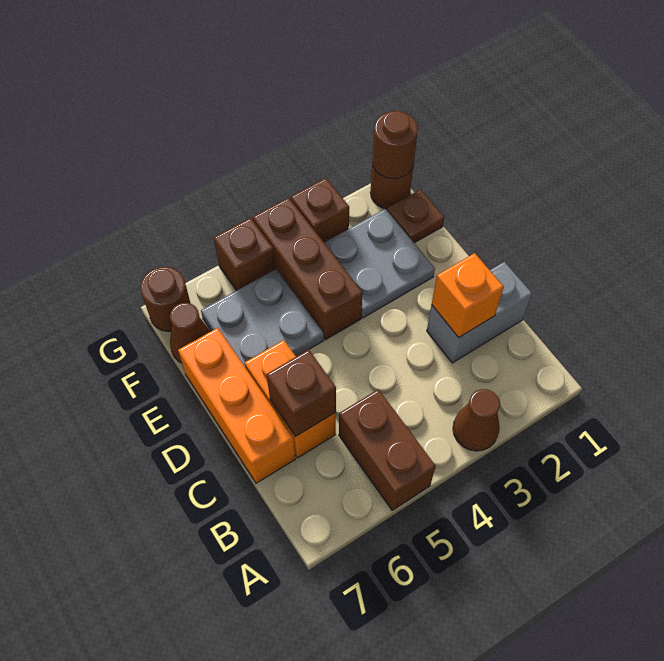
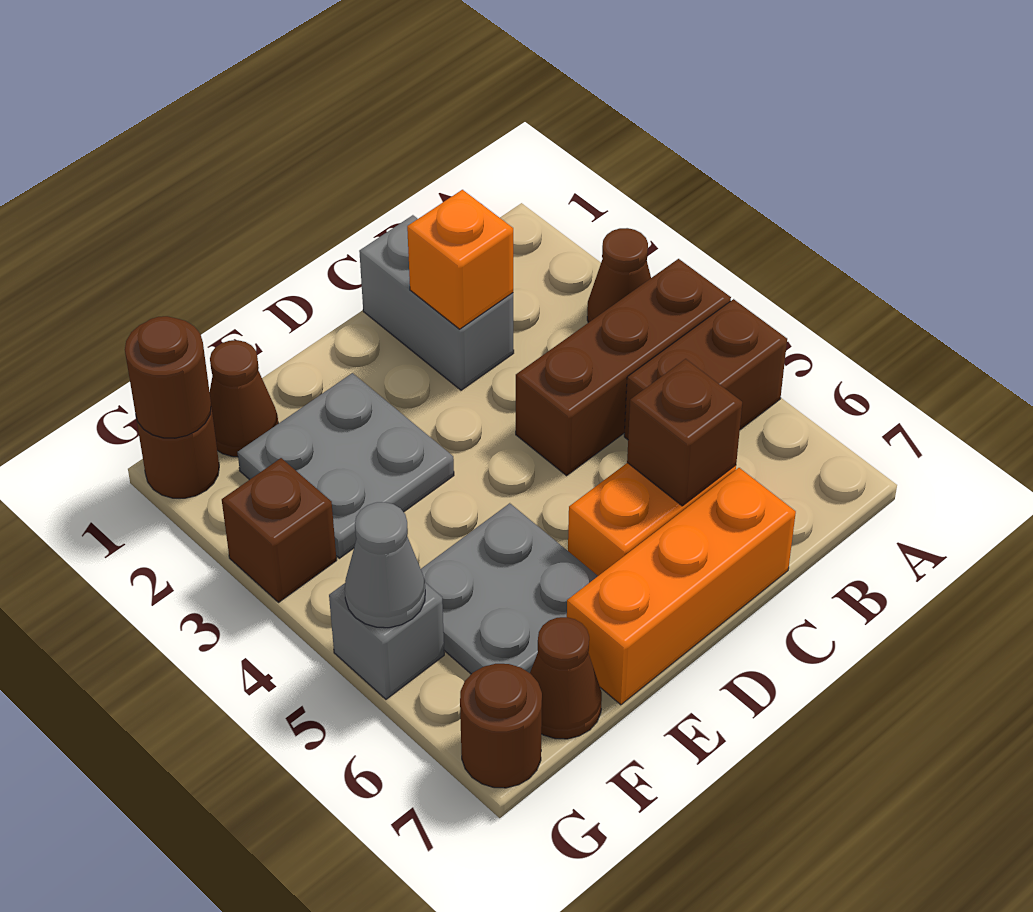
brown 1x3 brick [253,198,363,340] -> brown 1x3 brick moved to [516,259,731,476]
brown 1x1 plate [387,190,444,243] -> brown 1x1 cone [210,340,278,457]
brown 1x1 brick [214,218,275,291] -> grey 1x1 brick [329,583,444,699]
none -> grey 1x1 cone [345,502,425,628]

